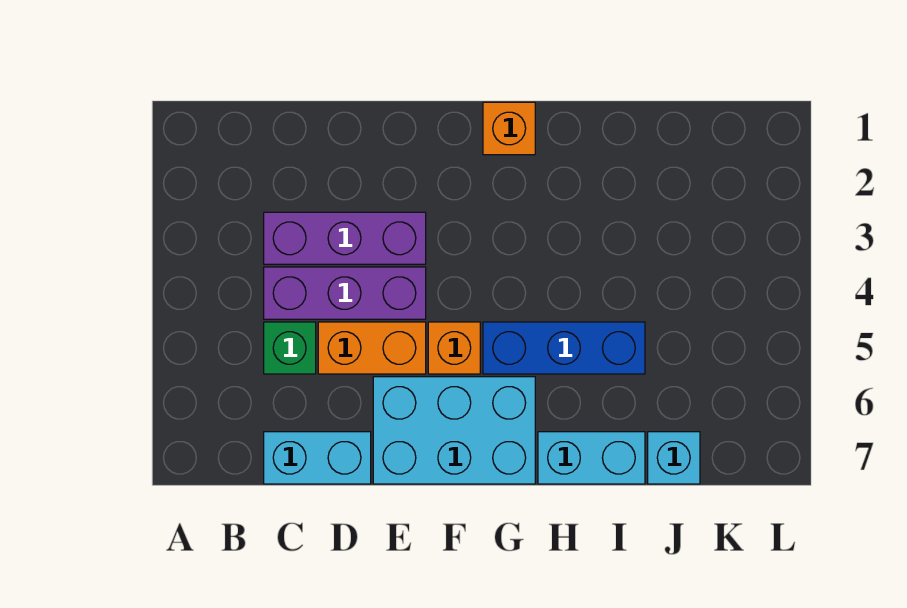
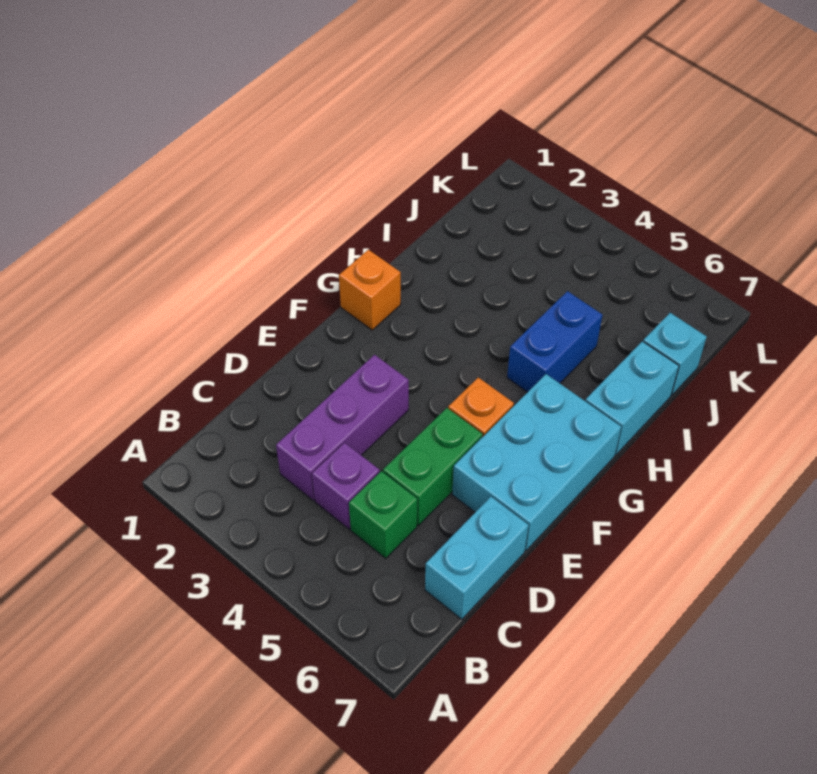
purple 1x3 brick [264,267,426,319] -> purple 1x1 brick [312,443,380,529]
orange 1x2 brick [318,322,426,374] -> green 1x2 brick [383,408,483,525]
blue 1x3 brick [483,322,645,374] -> blue 1x2 brick [507,291,602,392]

